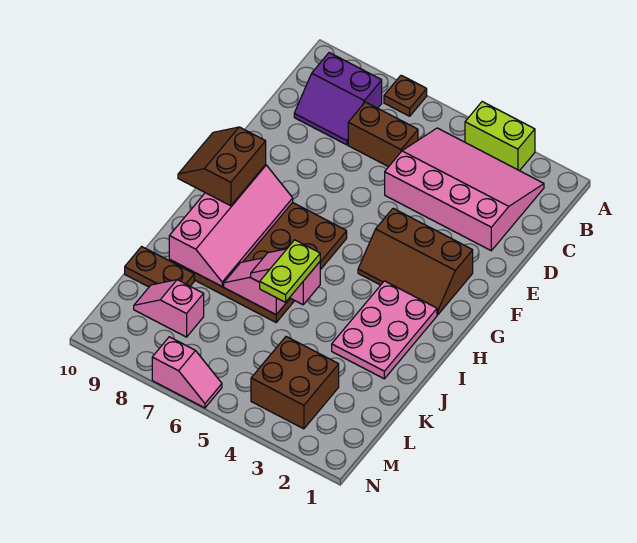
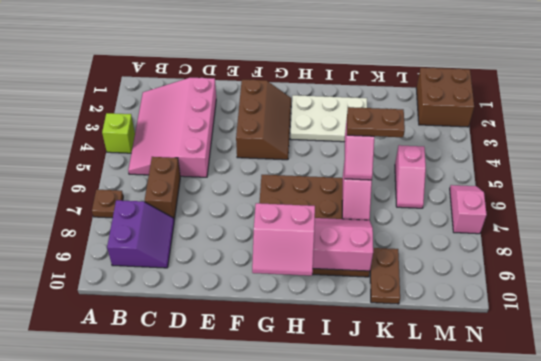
lime 1x2 brick [465,102,535,171] -> lime 1x1 brick [102,113,135,153]
brown 2x2 slope [178,127,266,206] -> pink 2x2 slope [252,203,315,276]
pink 2x3 plate [332,281,437,379] -> white 2x3 plate [290,95,367,142]
lime 1x2 plate [260,240,320,302] -> brown 1x2 plate [347,107,405,137]
brown 2x2 brick [251,337,339,429] -> brown 2x2 brick moved to [416,68,474,127]
pink 1x2 slope [134,280,204,337] -> pink 1x2 slope moved to [395,145,426,208]

